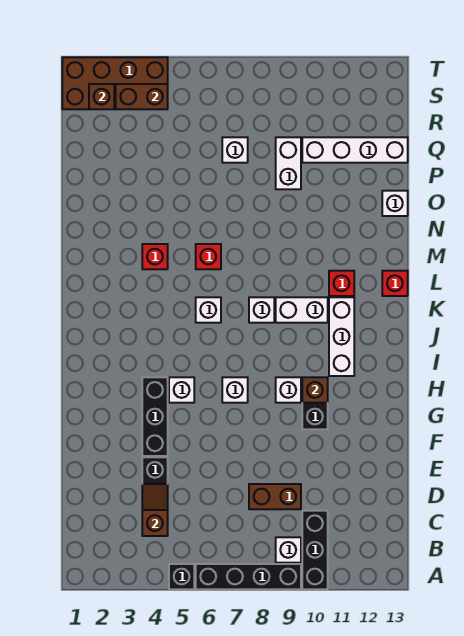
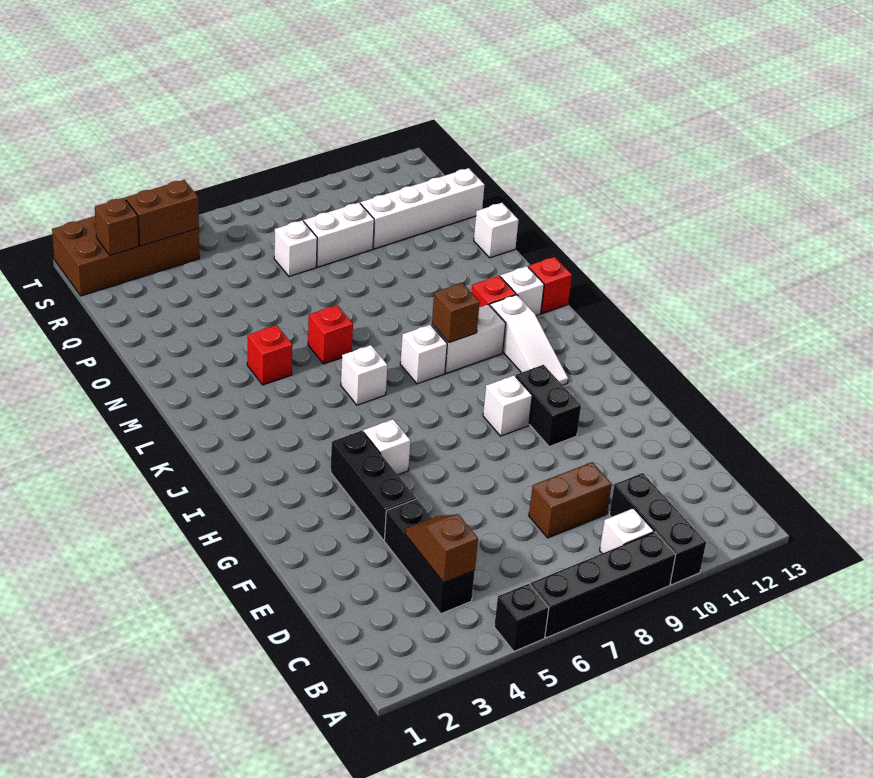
white 1x1 brick [222,377,248,403] -> white 1x1 brick moved to [500,266,544,316]
brown 1x1 brick [302,377,328,403] -> brown 1x1 brick moved to [432,283,480,343]
white 1x3 brick [329,297,354,376] -> white 1x3 slope [490,295,568,385]
white 1x2 brick [276,137,301,189] -> white 1x2 brick turned to [304,203,374,267]

